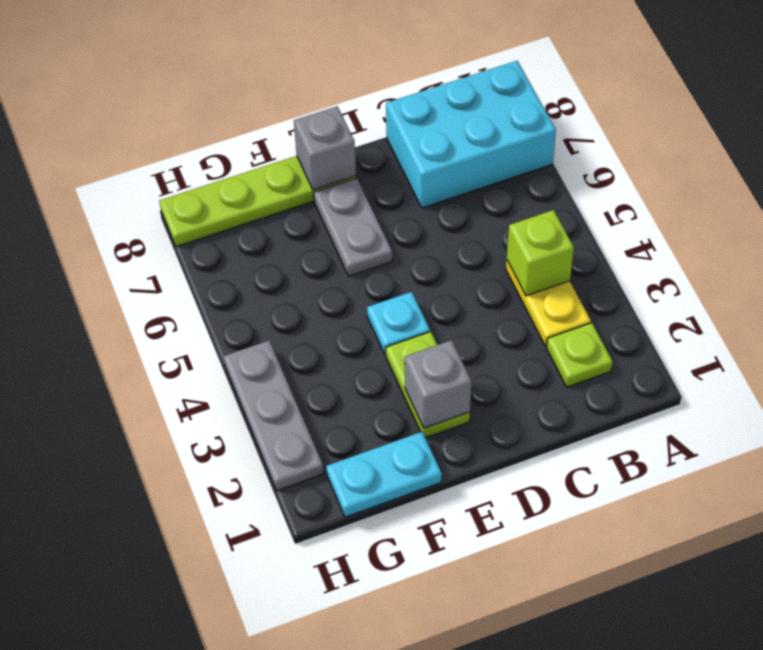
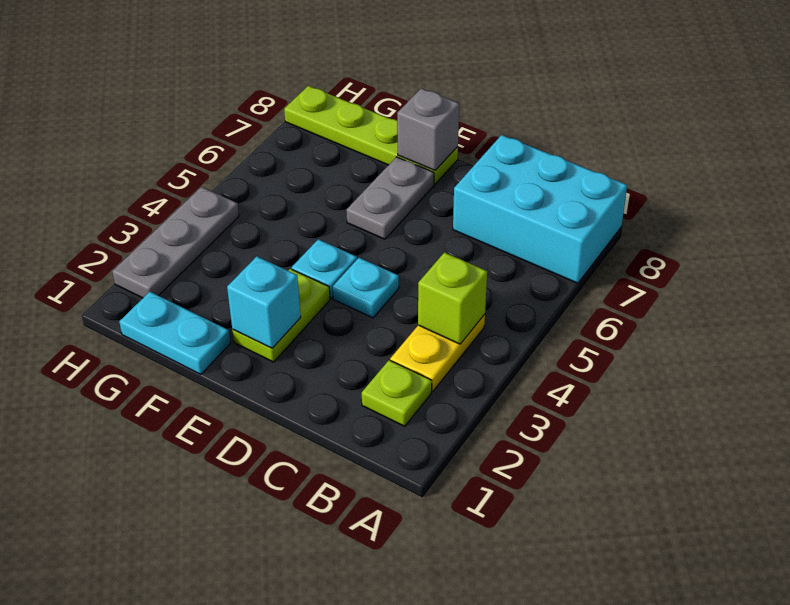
none -> cyan 1x1 plate [333,258,399,318]
grey 1x1 brick [405,340,471,428] -> cyan 1x1 brick [227,256,301,348]

